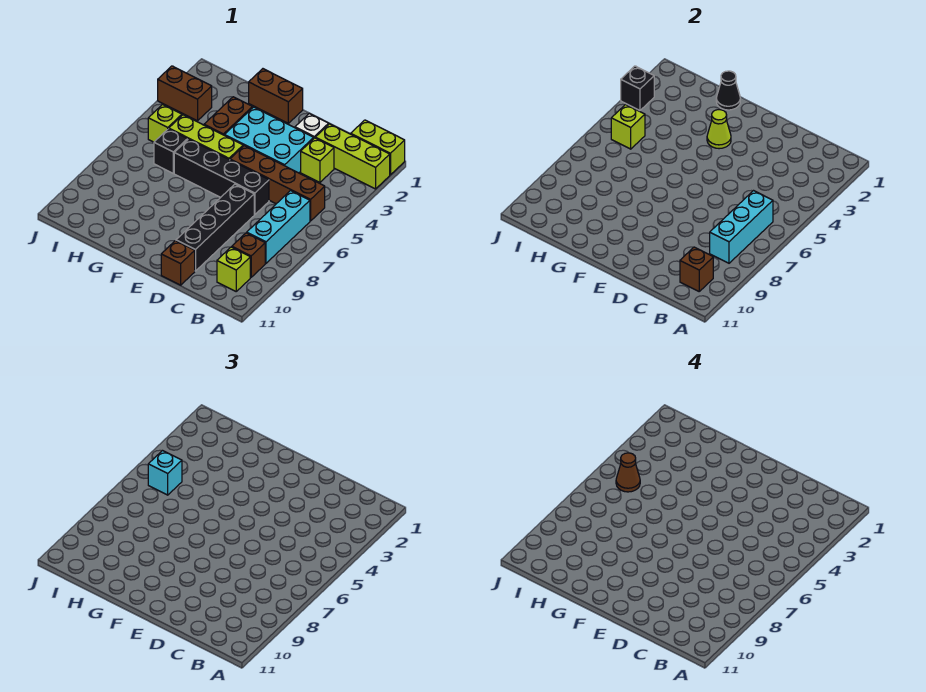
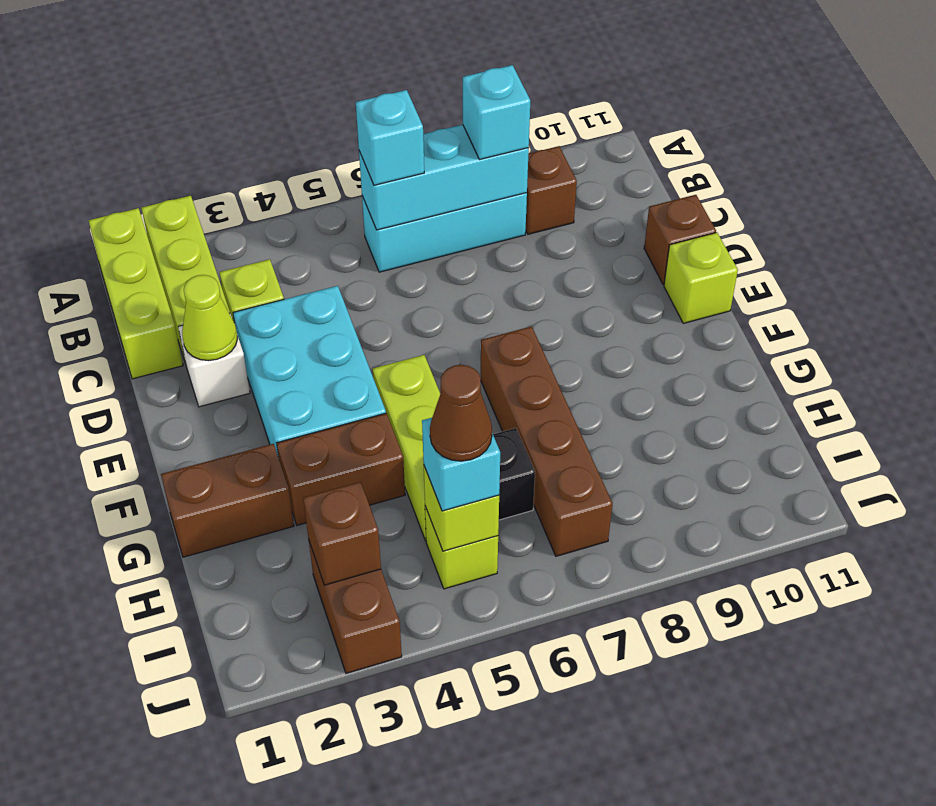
lime 1x2 brick [351,120,405,175] -> lime 1x3 brick [89,208,183,379]
brown 1x4 brick [230,146,325,221] -> brown 1x4 brick moved to [481,326,612,556]
none -> cyan 1x1 brick [356,90,424,185]
none -> cyan 1x1 brick [463,65,530,160]
lime 1x1 brick [217,247,250,291] -> lime 1x1 brick moved to [664,233,738,323]
brown 1x1 brick [680,247,713,291] -> brown 1x1 brick moved to [303,482,381,585]
black 1x4 brick [174,139,269,215] -> none
black 1x4 brick [176,184,254,271] -> none
brown 1x2 brick [249,69,303,123] -> brown 1x2 brick turned to [161,444,294,557]
lime 1x1 cone [707,110,731,149] -> lime 1x1 cone moved to [182,275,237,361]
black 1x1 cone [716,71,740,110] -> none
black 1x1 brick [621,66,654,110] -> none

